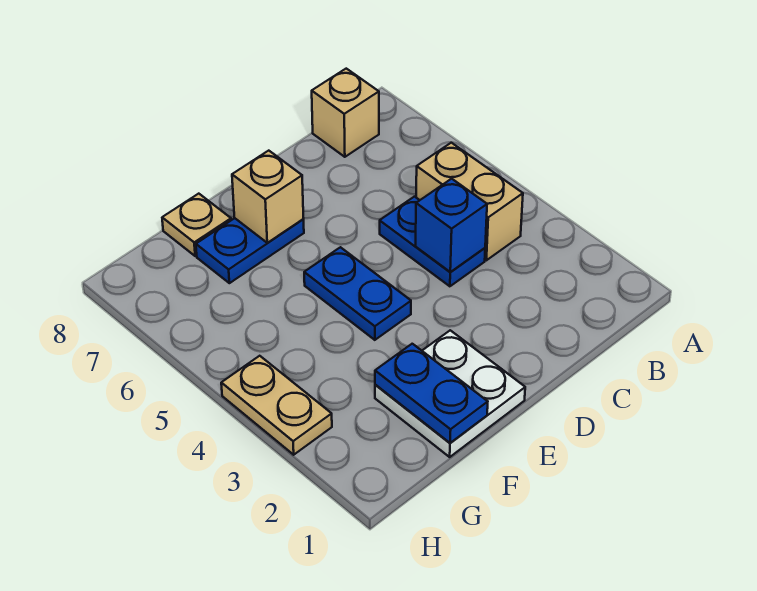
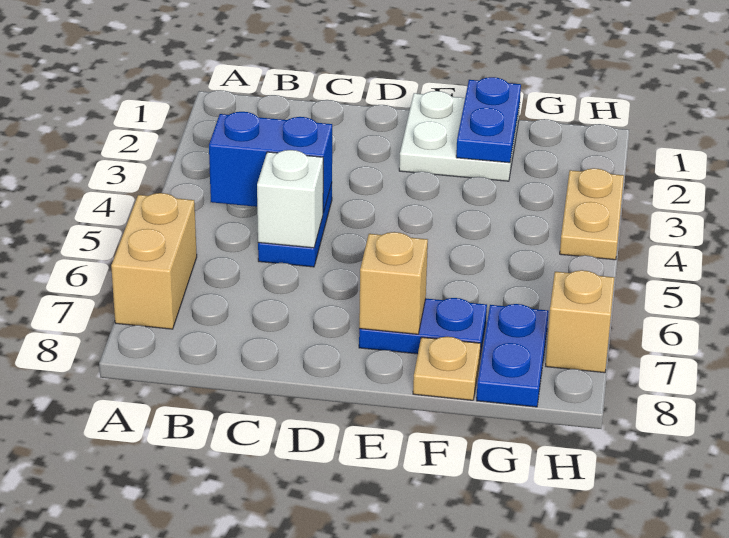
tan 1x2 brick [416,143,523,260] -> tan 1x2 brick moved to [111,193,197,329]
tan 1x1 brick [312,69,379,157] -> tan 1x1 brick moved to [546,270,614,373]
blue 1x1 brick [416,179,487,272] -> blue 1x2 brick [209,112,332,213]
none -> white 1x1 brick [257,150,323,248]
blue 1x2 plate [304,247,411,340] -> blue 1x2 plate moved to [477,304,549,407]

